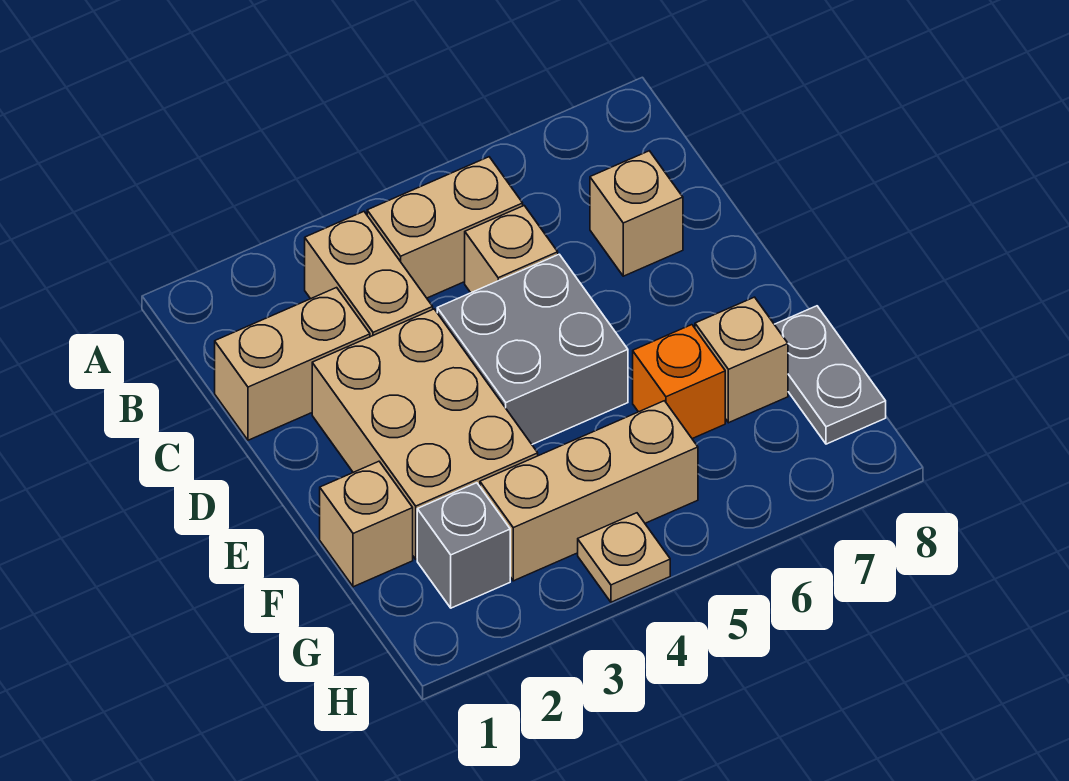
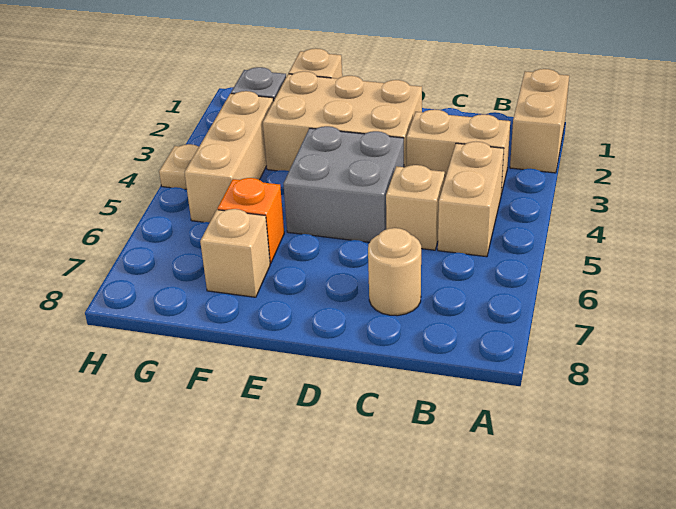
tan 1x2 brick [215,288,370,440] -> tan 1x2 brick moved to [510,69,569,173]
tan 1x1 brick [590,151,683,276] -> tan 1x1 round brick [368,228,421,316]
grey 1x2 plate [774,306,886,444] -> none

